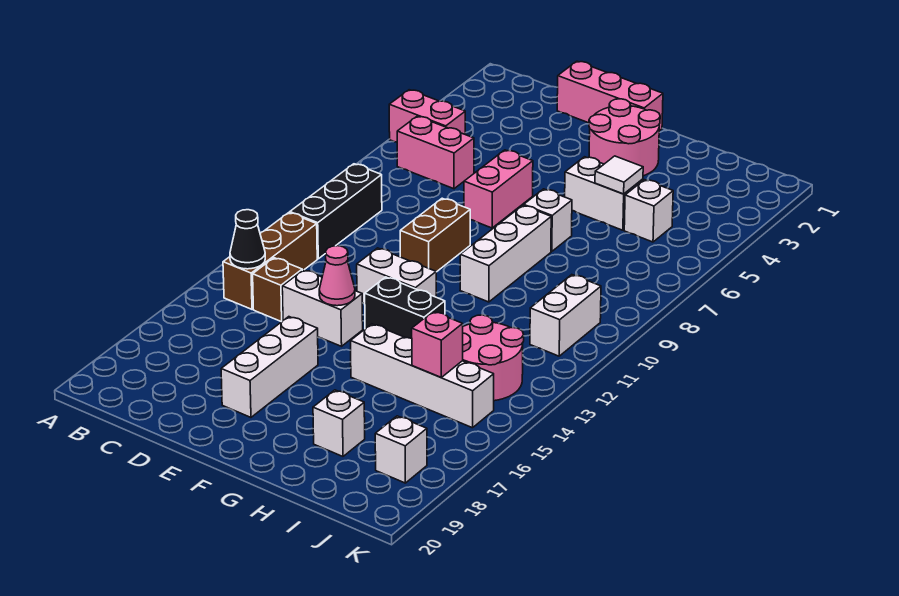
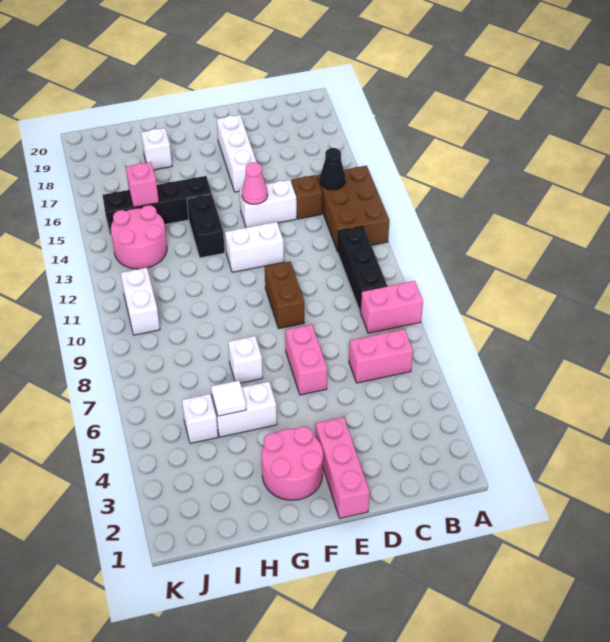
pink 1x2 brick [389,90,465,142] -> pink 1x2 brick moved to [360,281,423,333]
brown 1x3 brick [223,213,317,309] -> brown 2x3 brick [317,166,390,252]
pink 1x3 brick [557,61,663,131] -> pink 1x3 brick turned to [315,417,370,518]
black 1x2 brick [364,277,445,338] -> black 1x2 brick turned to [187,194,225,258]
white 1x3 brick [460,205,551,302] -> none
white 1x4 brick [351,324,494,428] -> black 1x4 brick [102,176,212,235]
white 1x1 brick [375,416,427,483] -> none

